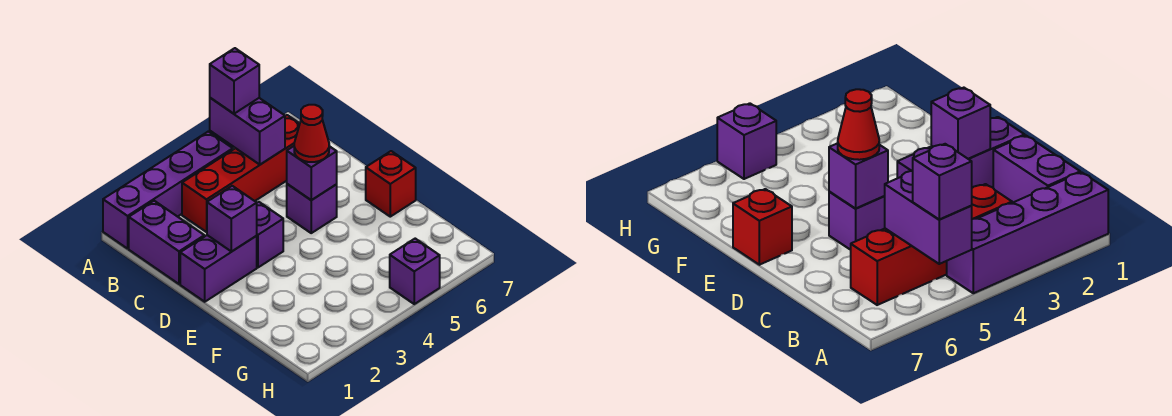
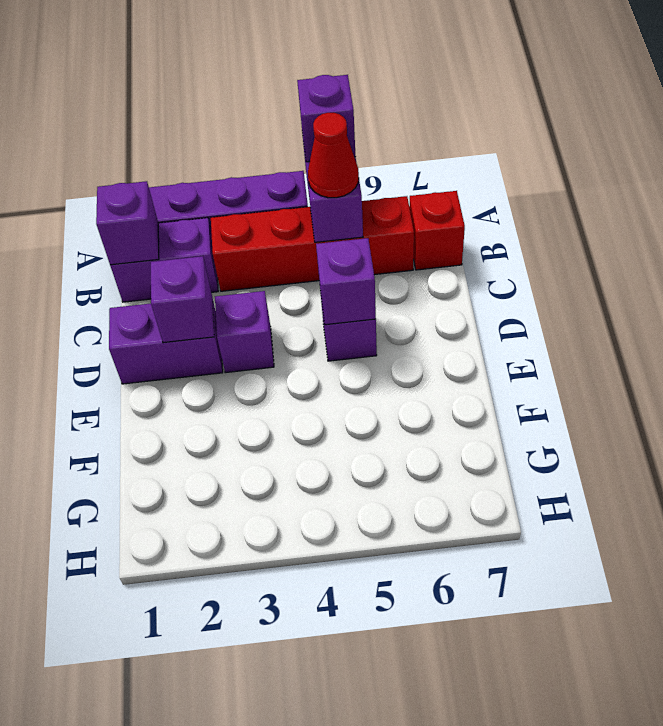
purple 1x2 brick [129,201,204,284] -> purple 1x2 brick turned to [110,218,218,302]
red 1x1 cone [294,105,329,162] -> red 1x1 cone moved to [308,113,359,198]
red 1x1 brick [366,151,416,217] -> red 1x1 brick moved to [409,191,465,270]
purple 1x1 brick [390,239,440,304] -> purple 1x1 brick moved to [96,181,159,265]

